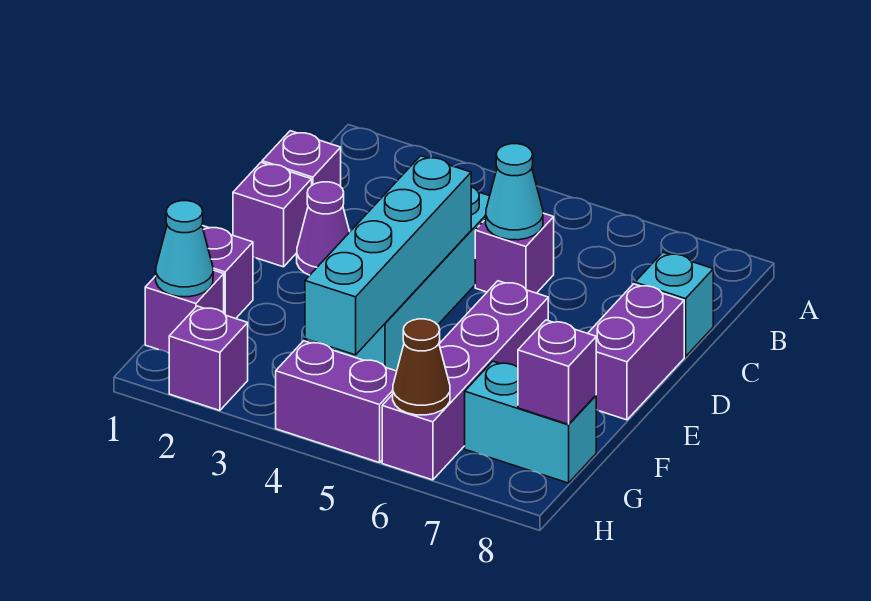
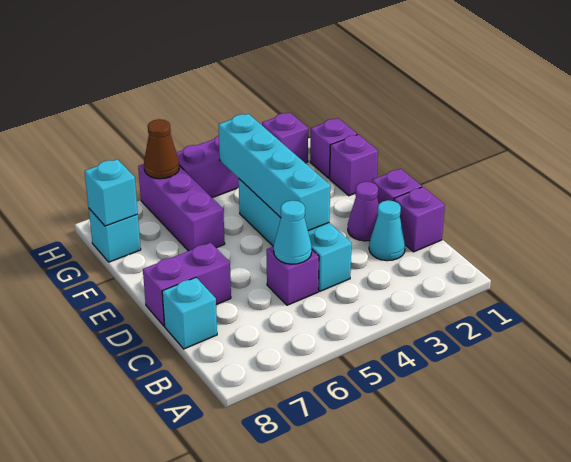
purple 1x2 brick [588,284,684,420] -> purple 1x2 brick turned to [143,243,231,326]
purple 1x4 brick [382,281,548,480] -> purple 1x3 brick [138,164,225,251]
cyan 1x1 cone [156,201,213,297] -> cyan 1x1 cone moved to [369,200,405,261]
cyan 1x2 brick [465,361,596,483] -> cyan 1x1 brick [89,209,141,262]
purple 1x1 brick [518,320,596,424] -> cyan 1x1 brick [85,159,138,226]

